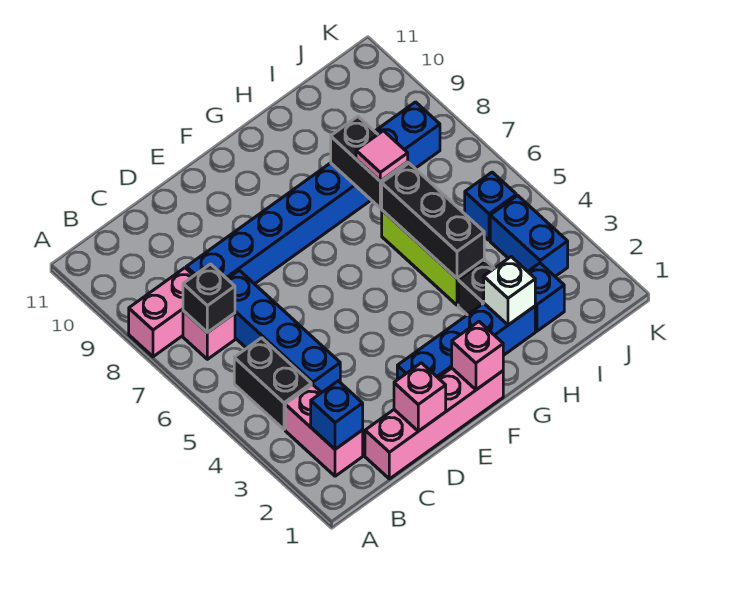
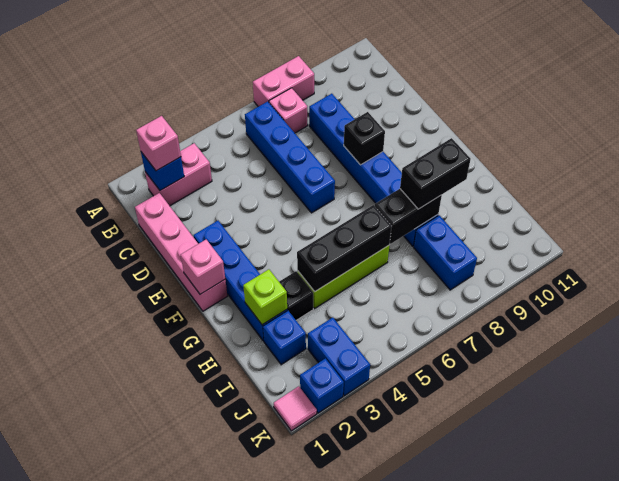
pink 1x2 brick [129,268,194,357] -> pink 1x2 brick turned to [253,56,314,107]
black 1x2 brick [234,338,311,429] -> black 1x2 brick moved to [400,138,471,209]
black 1x1 brick [183,264,235,333] -> black 1x1 brick moved to [344,112,385,165]
blue 1x4 brick [228,270,340,392] -> blue 1x4 brick turned to [245,101,335,213]
pink 1x1 brick [394,363,446,431] -> pink 1x1 brick moved to [136,116,181,171]
white 1x1 brick [484,257,535,325] -> lime 1x1 brick [243,269,287,325]
pink 1x1 tile [356,131,408,181] -> pink 1x1 tile moved to [274,386,317,431]
blue 1x2 brick [490,195,568,276] -> blue 1x2 brick turned to [308,318,370,396]
blue 1x1 brick [465,172,516,240] -> blue 1x1 brick moved to [300,358,344,413]

